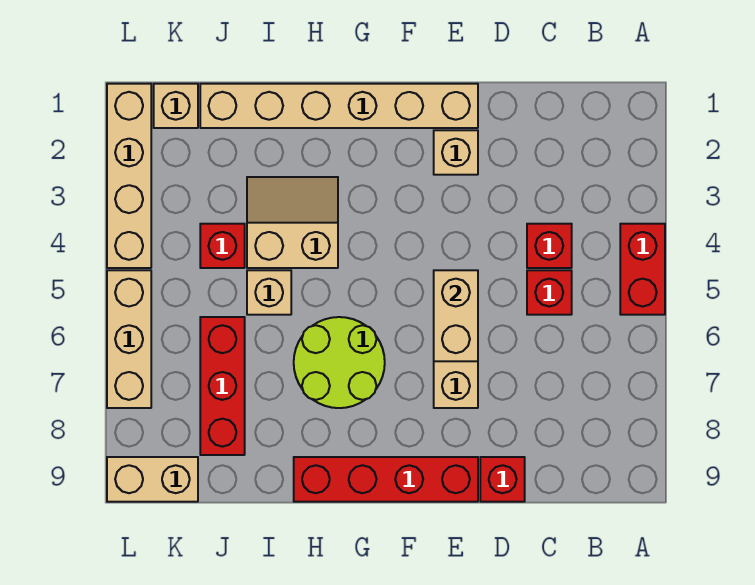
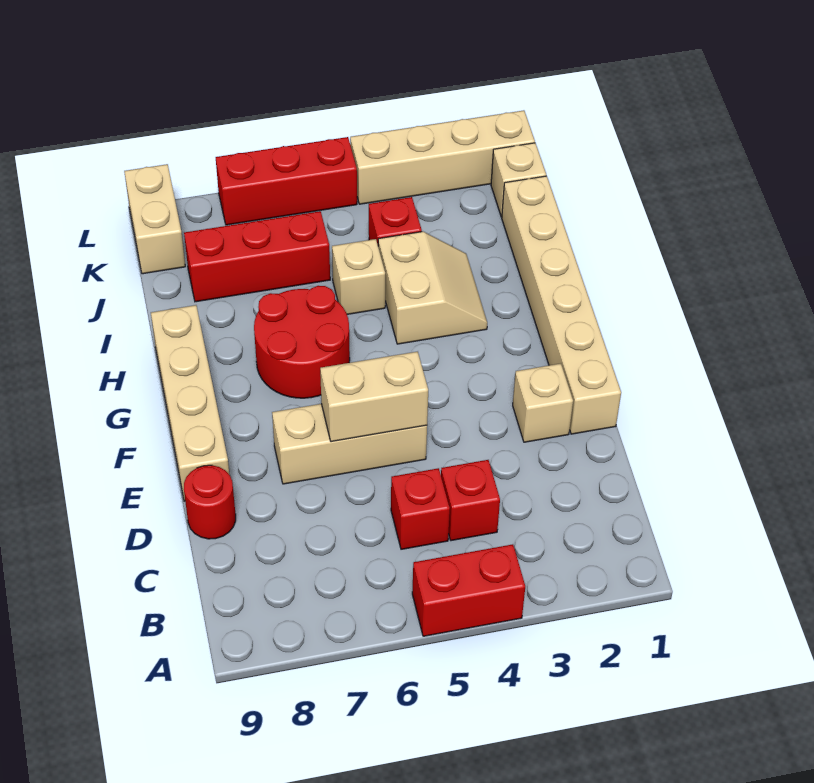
red 1x1 brick [480,457,525,502] -> red 1x1 round brick [184,465,236,539]
red 1x4 brick [294,457,478,502] -> tan 1x4 brick [151,305,229,501]
lime 2x2 round brick [294,317,385,408] -> red 2x2 round brick [254,286,350,398]
tan 1x3 brick [107,270,151,408] -> red 1x3 brick [216,137,357,225]

